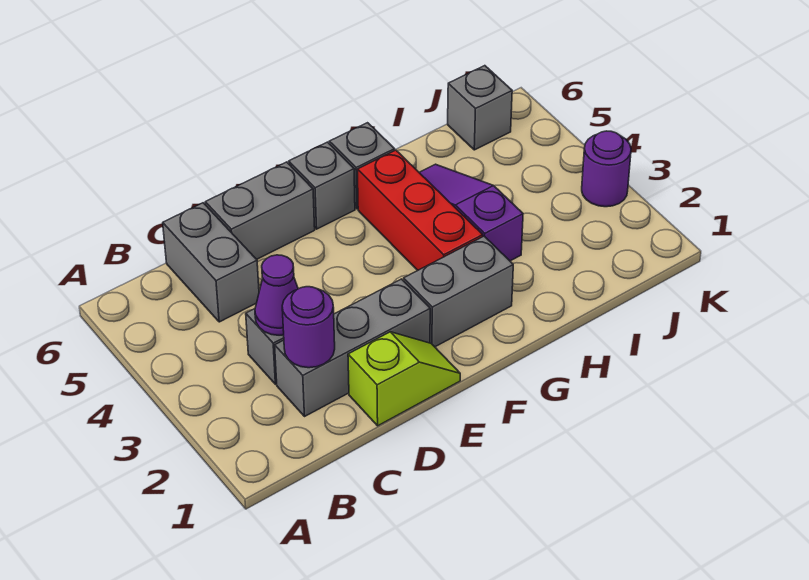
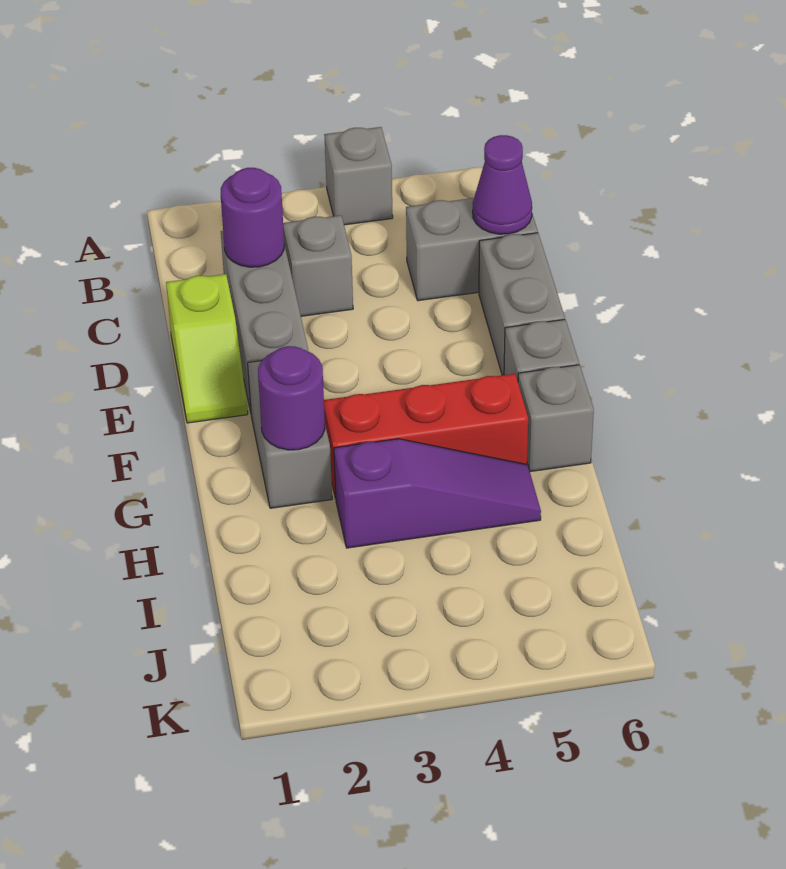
purple 1x1 cone [255,255,298,335] -> purple 1x1 cone moved to [473,135,532,234]
grey 1x1 brick [448,66,512,150] -> grey 1x1 brick moved to [324,127,393,225]
purple 1x1 round brick [582,131,631,207] -> purple 1x1 round brick moved to [258,346,325,450]

